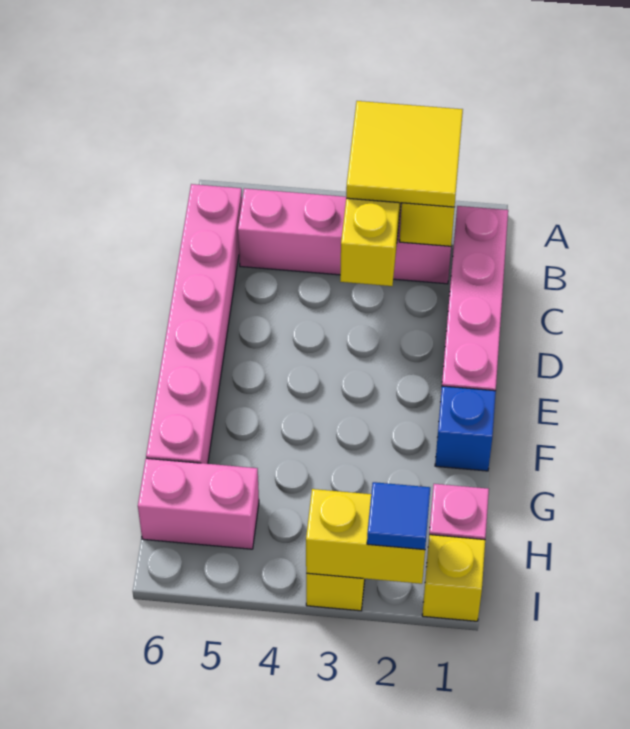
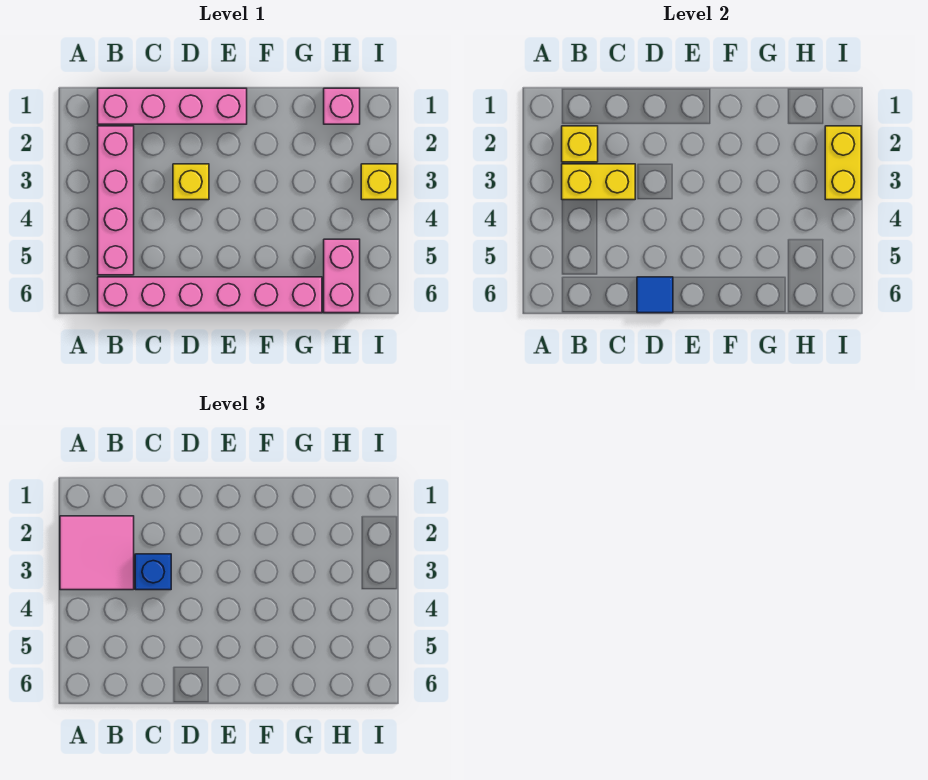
yellow 2x2 tile [346,101,463,207] -> pink 2x2 tile [60,516,134,590]
blue 1x1 brick [435,386,496,471] -> blue 1x1 brick moved to [135,554,171,590]
yellow 1x1 brick [422,535,485,621] -> yellow 1x1 brick moved to [173,164,209,200]
blue 1x1 tile [367,482,430,550] -> blue 1x1 tile moved to [637,277,673,313]

